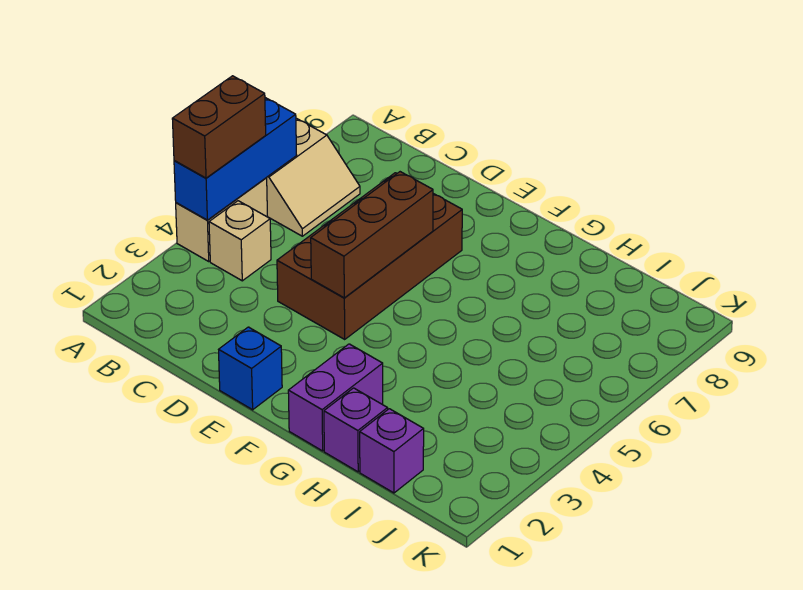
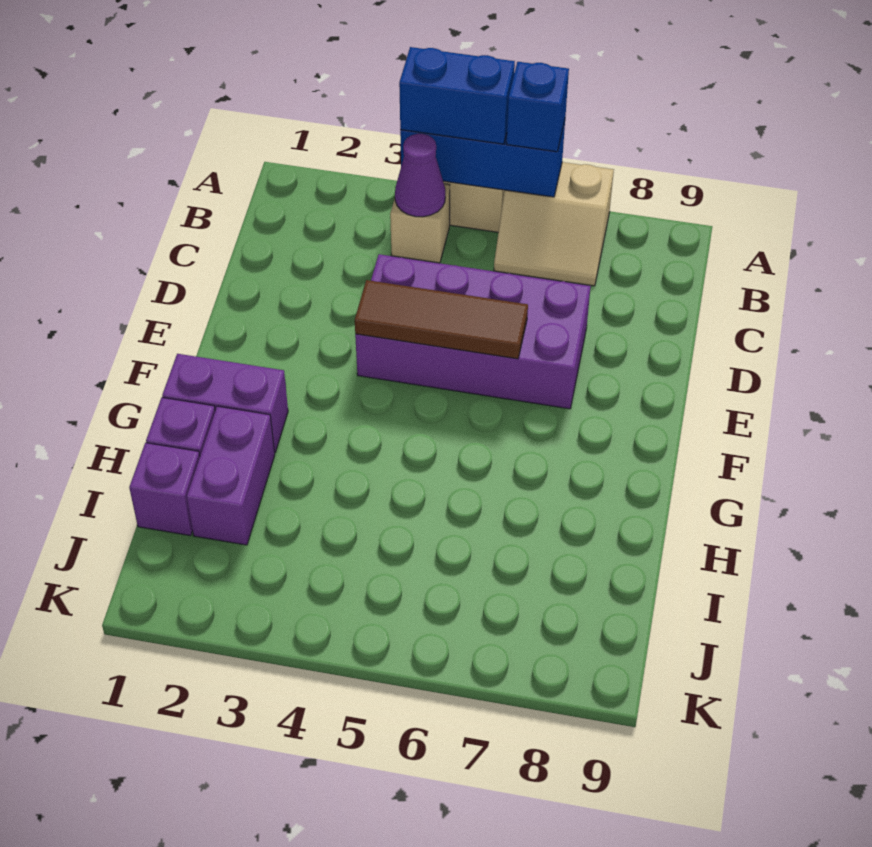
brown 1x2 brick [172,76,266,178] -> blue 1x2 brick [399,47,515,144]
none -> purple 1x1 cone [395,134,445,217]
brown 2x4 brick [277,173,462,339] -> purple 2x4 brick [355,254,591,409]
blue 1x1 brick [219,327,282,410] -> blue 1x1 brick moved to [507,62,569,152]
brown 1x3 brick [311,172,433,298] -> brown 1x3 tile [355,280,528,359]
none -> purple 1x2 brick [187,406,275,545]

